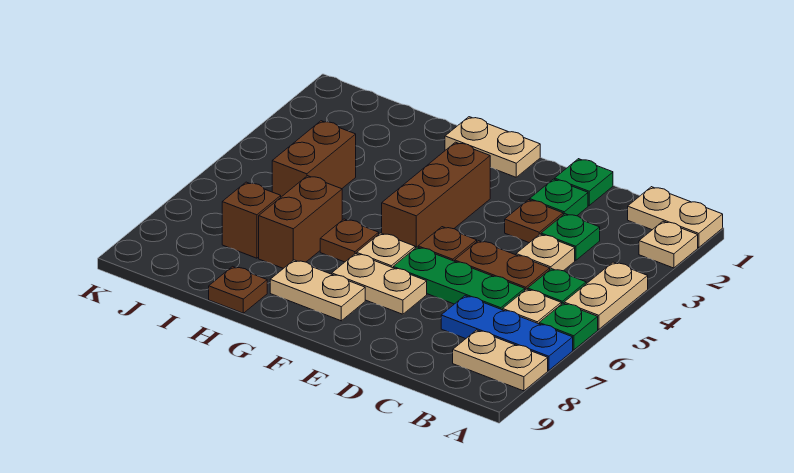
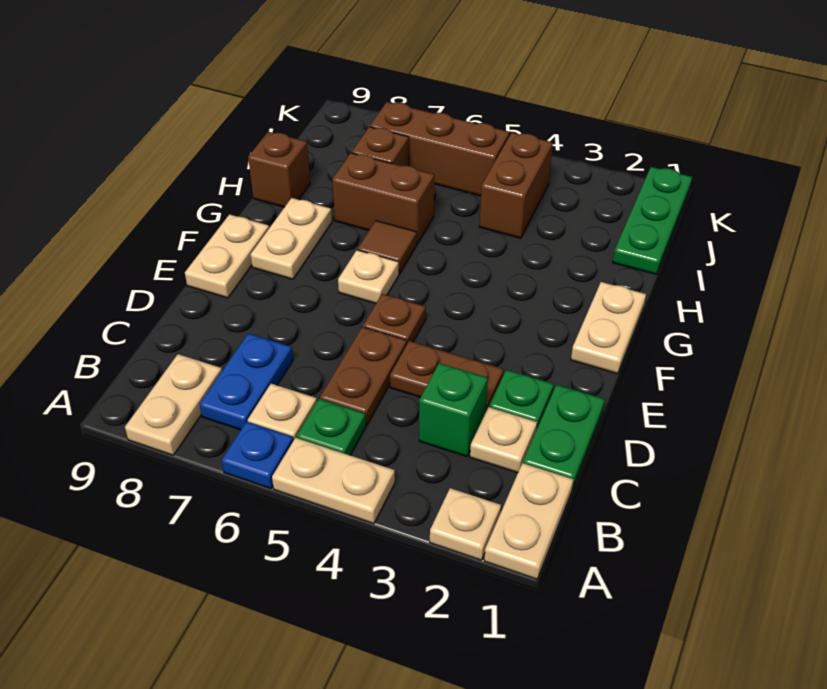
green 1x1 plate [539,303,598,350] -> blue 1x1 plate [222,422,293,489]
blue 1x3 plate [441,296,573,370] -> blue 1x2 plate [200,333,293,430]
green 1x1 plate [541,214,600,260] -> green 1x1 brick [419,363,488,456]
tan 1x1 plate [516,234,575,271] -> tan 1x1 plate moved to [470,407,537,473]
green 1x3 plate [393,247,525,310] -> green 1x3 plate moved to [613,167,692,274]
green 1x1 plate [555,159,613,205] -> green 1x2 plate [523,385,605,489]
brown 1x1 plate [505,200,563,243] -> brown 1x2 plate [390,341,504,411]
tan 1x2 plate [332,254,427,314] -> tan 1x2 plate moved to [185,214,269,298]
brown 1x3 brick [382,142,490,248] -> brown 1x3 brick moved to [370,102,510,196]
brown 1x1 plate [320,219,379,262] -> brown 1x1 tile [358,221,417,274]
brown 1x1 plate [209,266,267,313] -> brown 1x1 brick [248,132,310,207]
brown 1x2 brick [272,121,356,197] -> brown 1x2 brick turned to [479,132,553,238]

